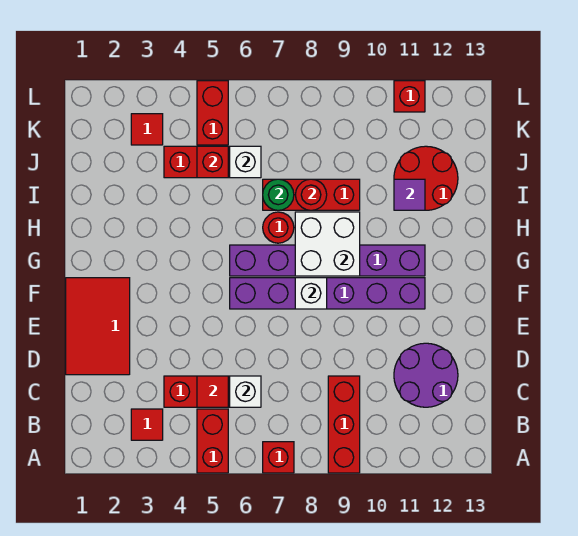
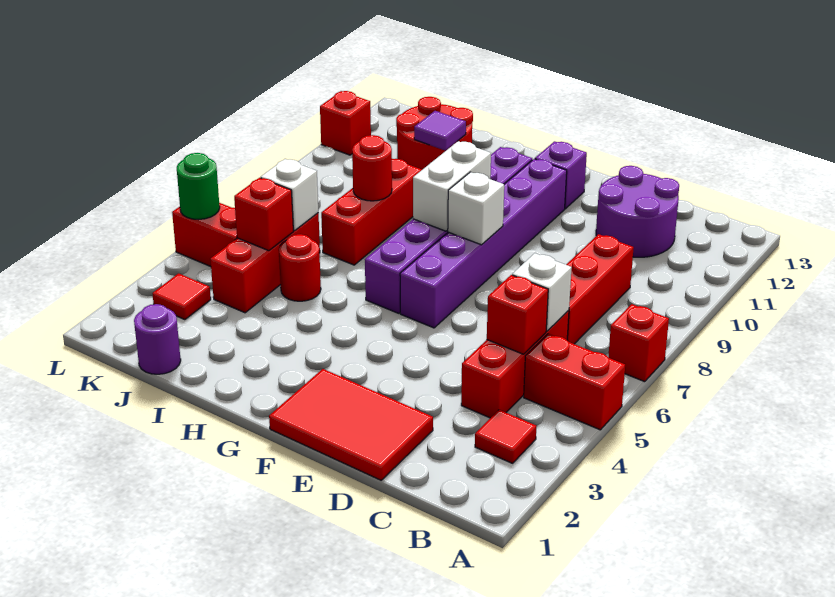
red 1x3 brick [328,376,360,473] -> red 1x3 brick turned to [566,234,634,344]
red 1x1 tile [197,376,228,407] -> red 1x1 brick [487,275,548,354]
none -> purple 1x1 brick [535,141,587,209]
white 2x2 brick [295,212,360,276] -> white 1x2 brick [413,141,491,231]
red 1x1 round brick [263,212,294,243] -> red 1x1 round brick moved to [279,234,321,301]
green 1x1 round brick [263,179,294,210] -> green 1x1 round brick moved to [177,153,220,220]
none -> purple 1x1 round brick [134,304,181,374]

